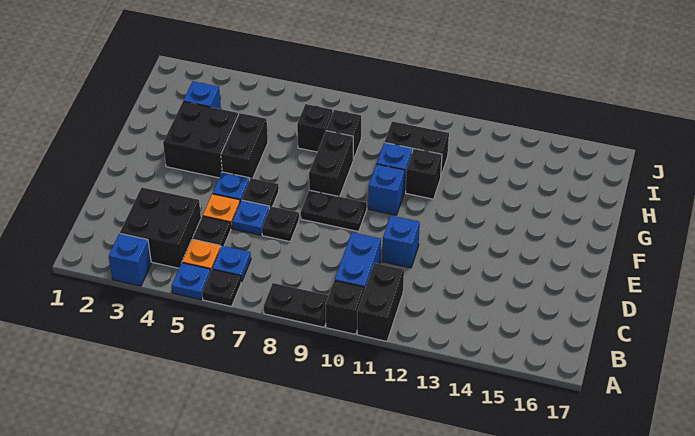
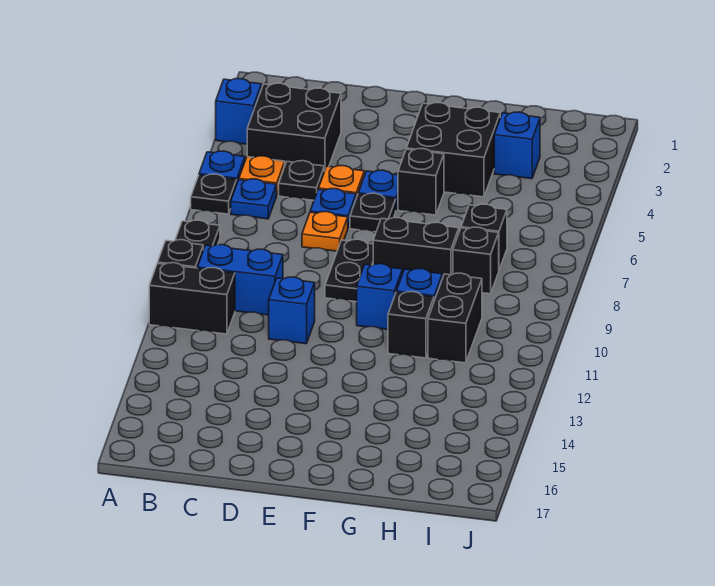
black 1x1 plate [262,206,299,242] -> orange 1x1 plate [302,212,348,251]
black 1x2 brick [221,113,268,180] -> black 1x1 brick [398,149,444,215]

